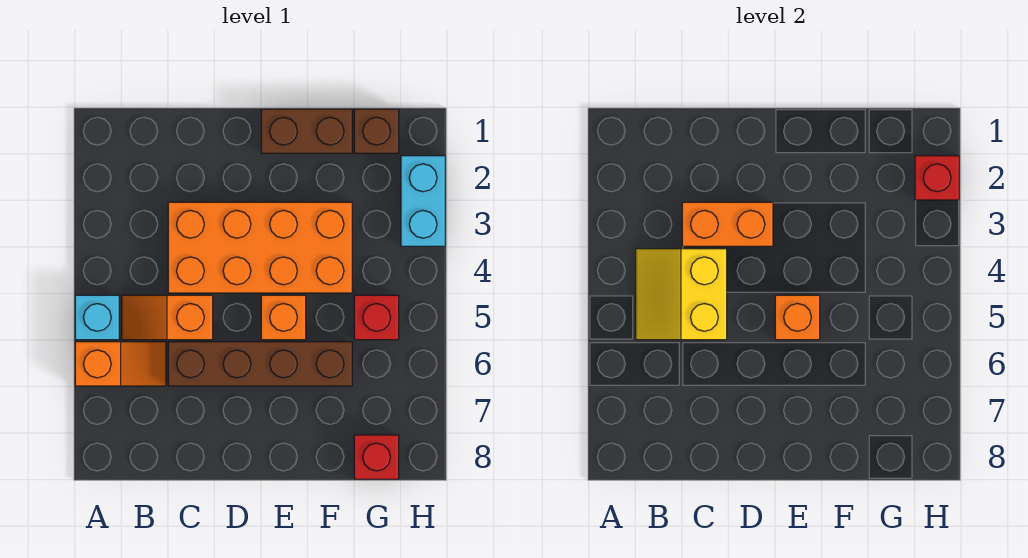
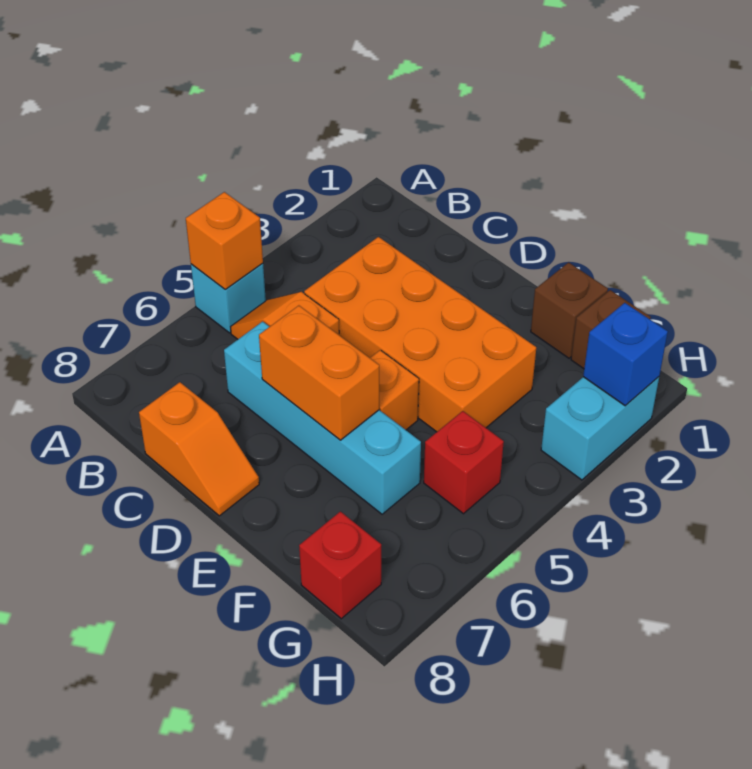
orange 1x2 slope [75,342,166,386] -> orange 1x2 slope moved to [139,382,259,516]
yellow 2x2 slope [636,249,727,340] -> none
orange 1x2 brick [682,202,773,246] -> orange 1x2 brick moved to [259,306,379,440]
brown 1x4 brick [168,342,352,386] -> cyan 1x4 brick [224,322,421,514]
brown 1x2 brick [261,109,352,153] -> brown 1x1 brick [531,262,608,358]
orange 1x1 brick [775,295,820,340] -> orange 1x1 brick moved to [186,192,263,289]
red 1x1 brick [915,156,959,200] -> blue 1x1 brick [583,303,668,406]

